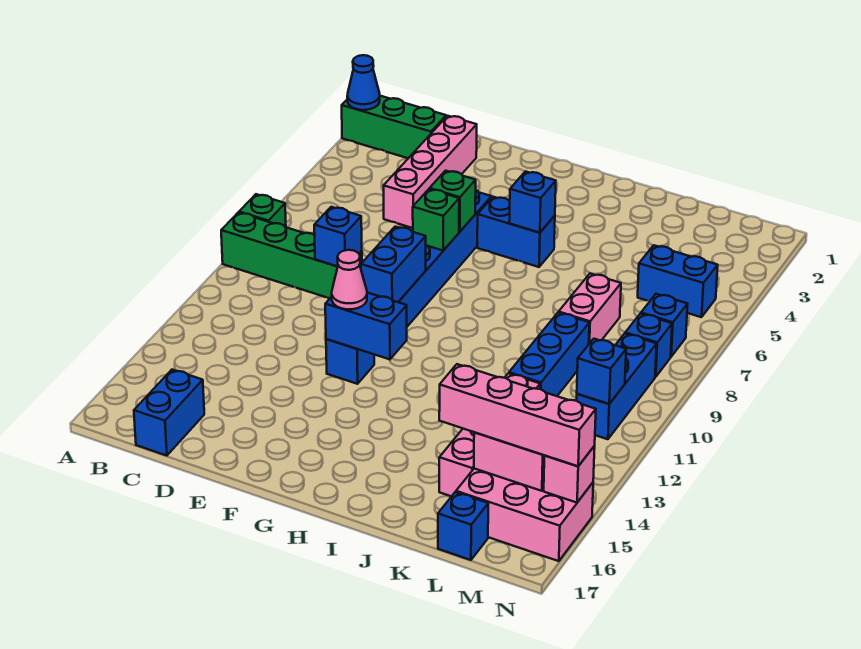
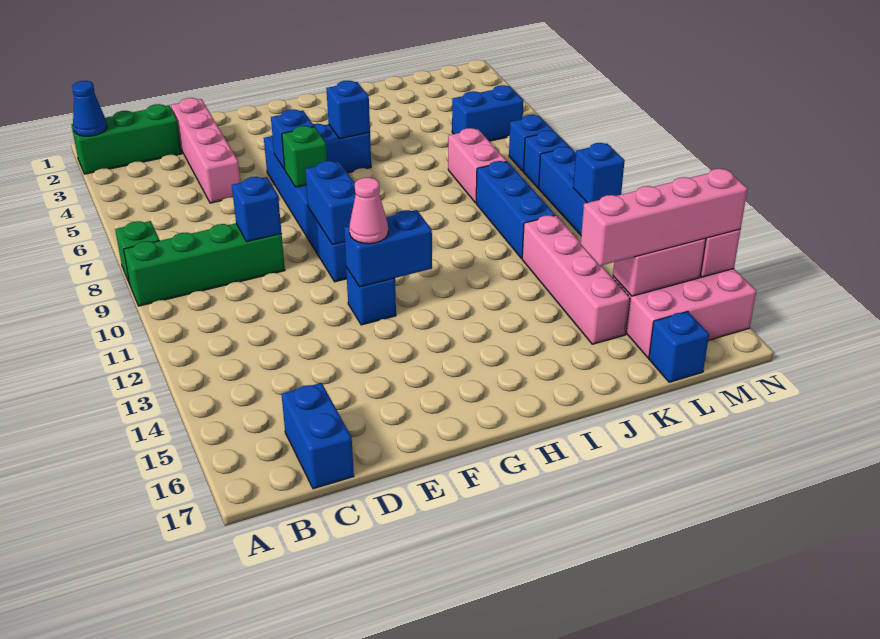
green 1x1 brick [430,171,476,232] -> blue 1x1 brick [271,109,314,169]

